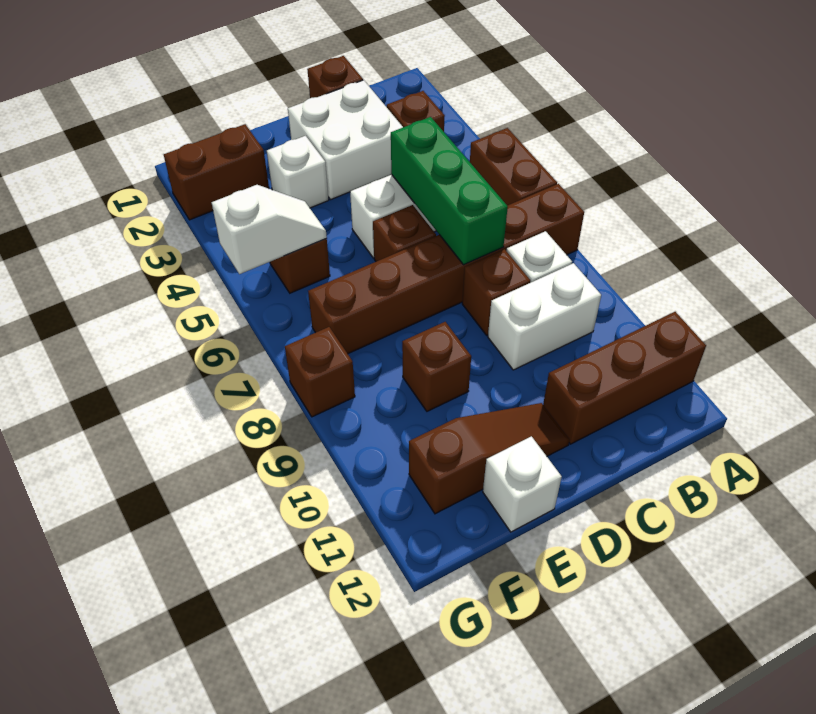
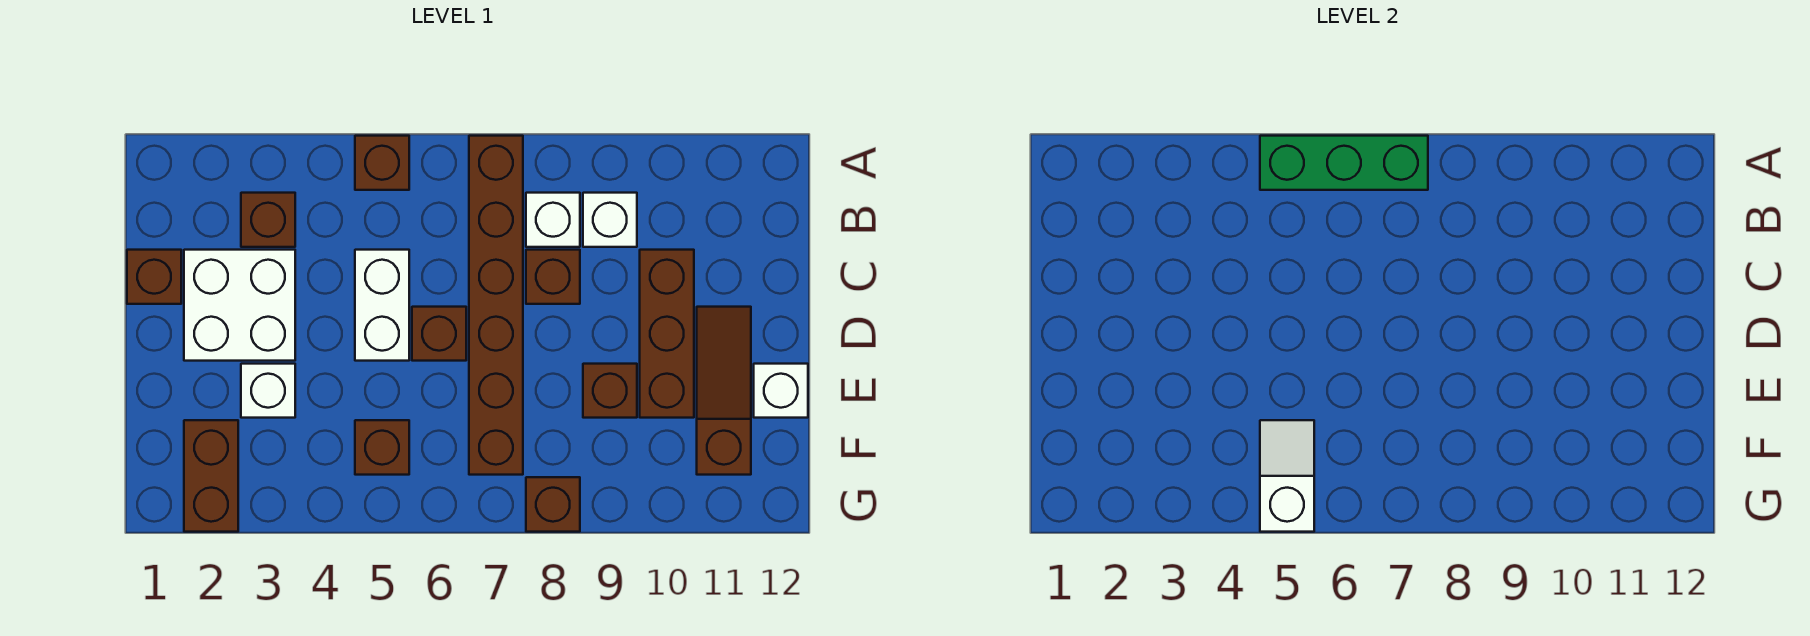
brown 1x2 brick [470,128,557,205] -> brown 1x1 brick [355,136,409,190]
brown 1x3 brick [543,312,706,444] -> brown 1x3 brick moved to [640,250,694,418]
white 1x2 brick [488,263,601,370] -> white 1x1 brick [583,193,637,247]
green 1x3 brick [391,117,508,265] -> green 1x3 brick moved to [1260,136,1428,190]

